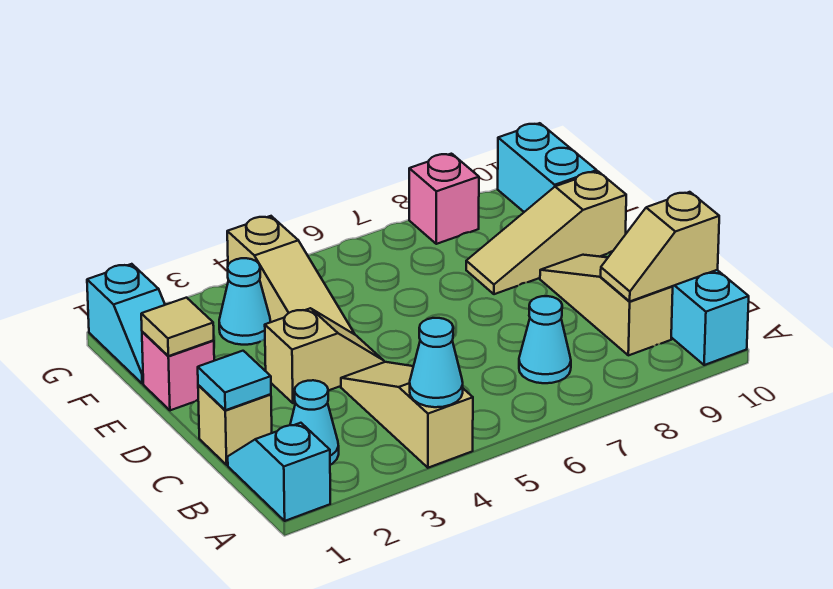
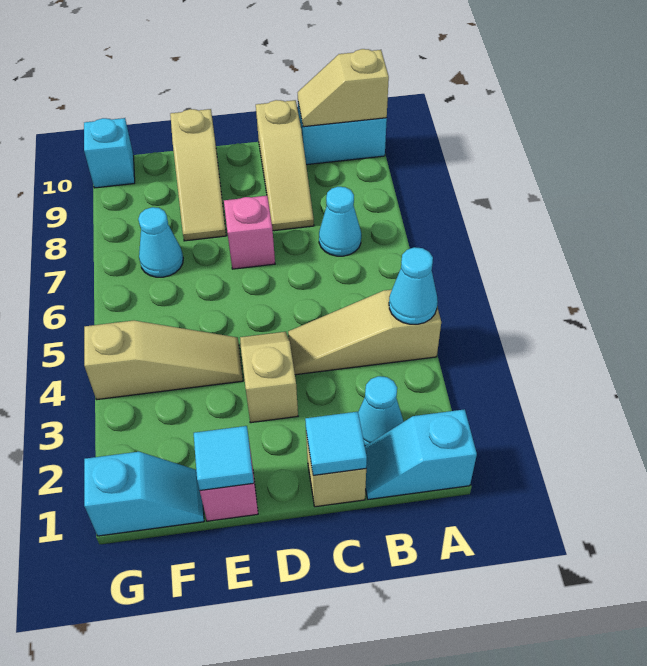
tan 1x3 slope [540,255,673,355] -> tan 1x3 slope turned to [256,100,314,231]
tan 1x2 slope [601,192,719,302] -> tan 1x2 slope turned to [298,49,389,127]
tan 1x1 tile [141,298,214,356] -> cyan 1x1 tile [194,426,254,491]
cyan 1x1 cone [219,258,270,345] -> cyan 1x1 cone moved to [138,207,183,277]
cyan 1x2 brick [498,123,597,212] -> cyan 1x1 brick [84,118,135,188]
pink 1x1 brick [409,154,479,244] -> pink 1x1 brick moved to [224,196,275,269]

